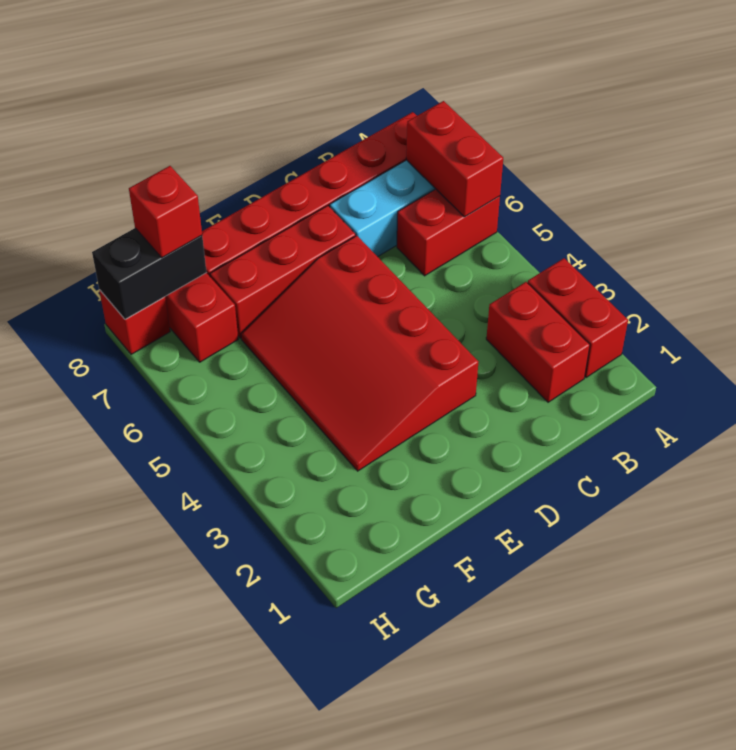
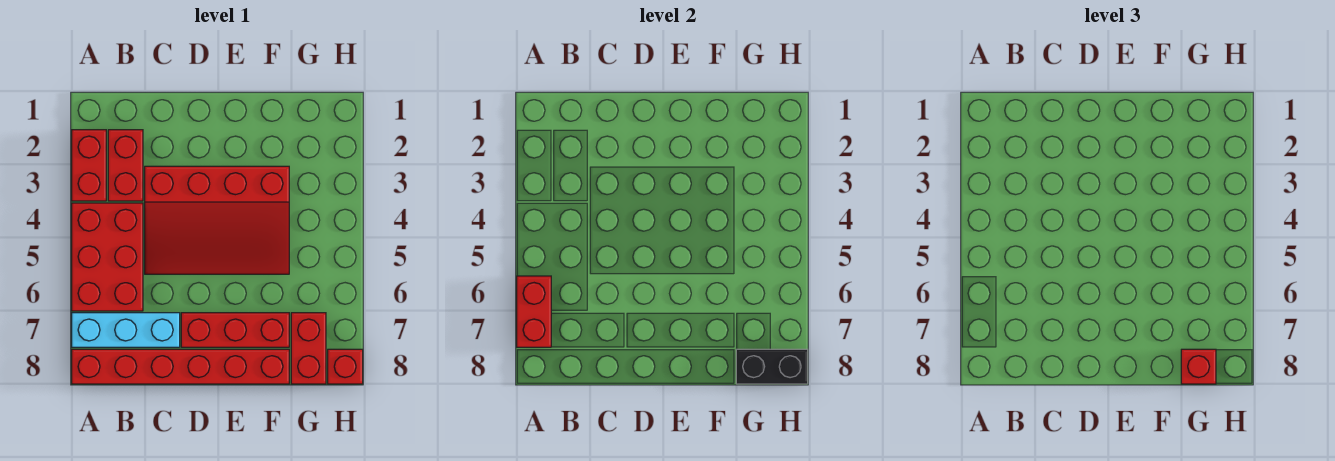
red 1x2 brick [397,189,500,276] -> red 2x3 brick [72,203,143,311]
red 3x4 slope [241,236,478,471] -> red 3x4 slope turned to [145,166,289,274]

